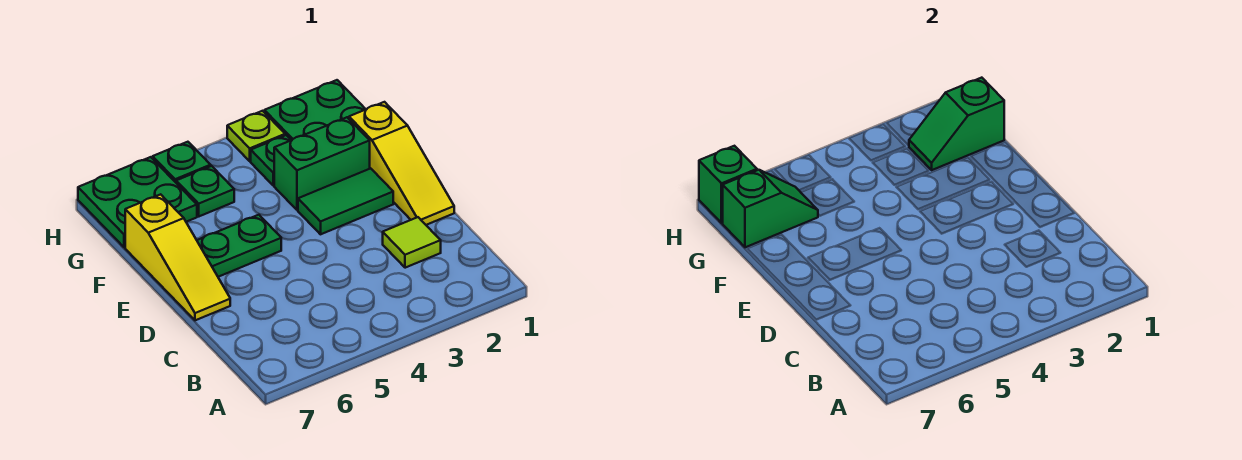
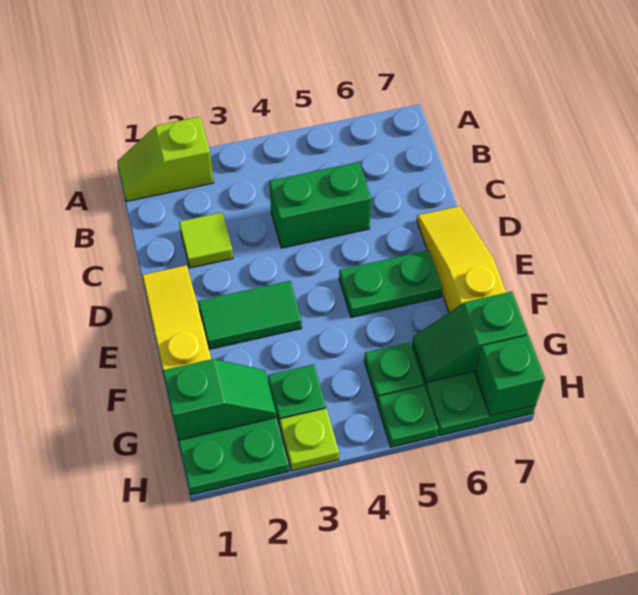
none -> lime 1x2 slope [117,117,214,201]
green 1x2 brick [274,117,370,210] -> green 1x2 brick moved to [269,162,371,248]

